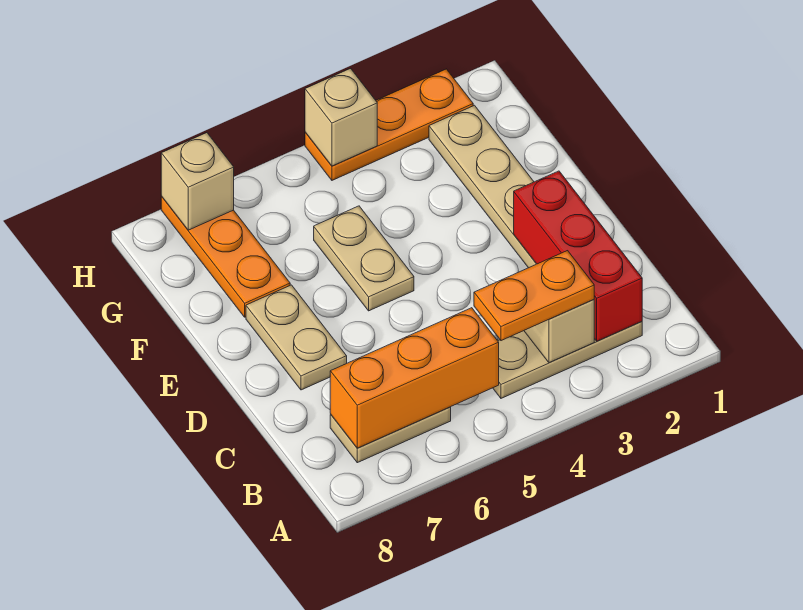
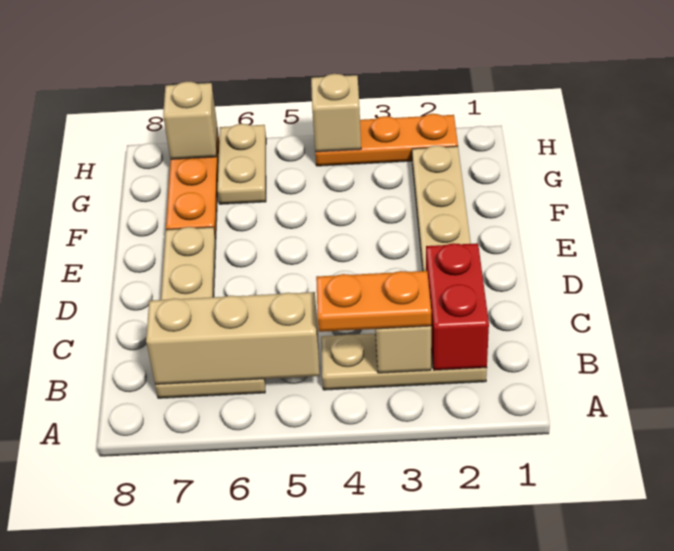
red 1x3 brick [514,171,642,341] -> red 1x2 brick [426,243,489,370]
orange 1x3 brick [330,308,499,448] -> tan 1x3 brick [146,292,319,384]
tan 1x2 plate [314,206,414,311] -> tan 1x2 plate moved to [218,124,266,204]

